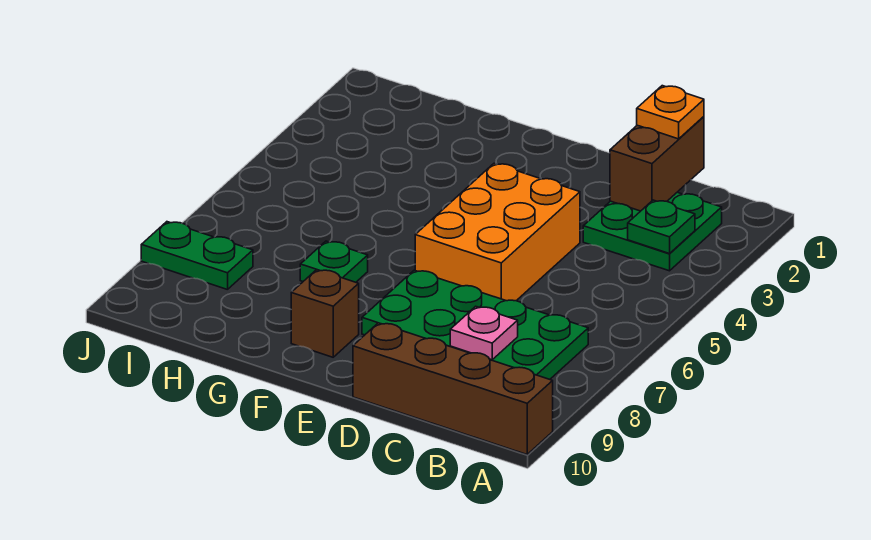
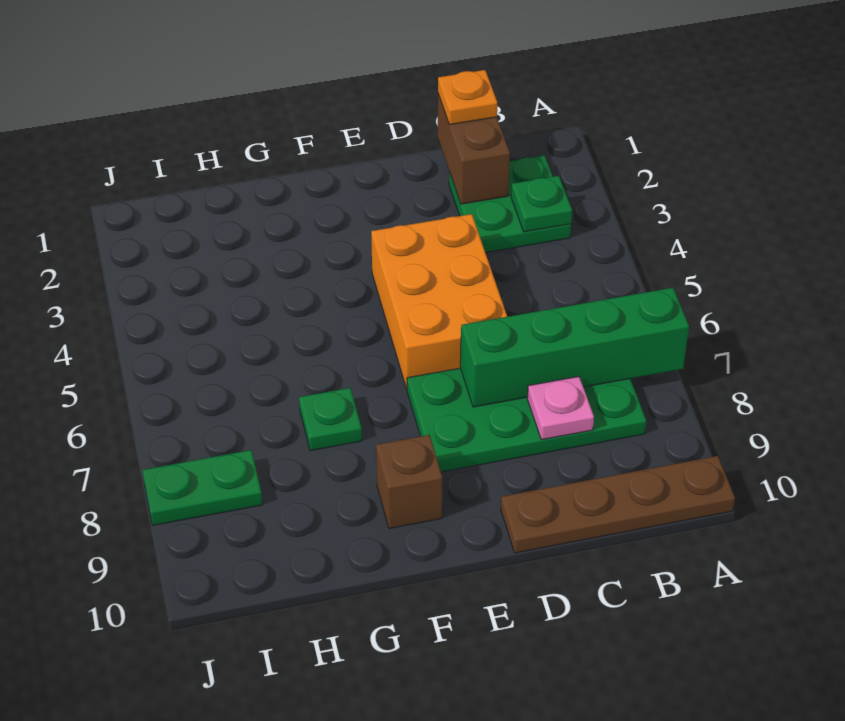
none -> green 1x4 brick [460,288,689,407]
brown 1x4 brick [353,323,553,454] -> brown 1x4 plate [501,456,735,553]

